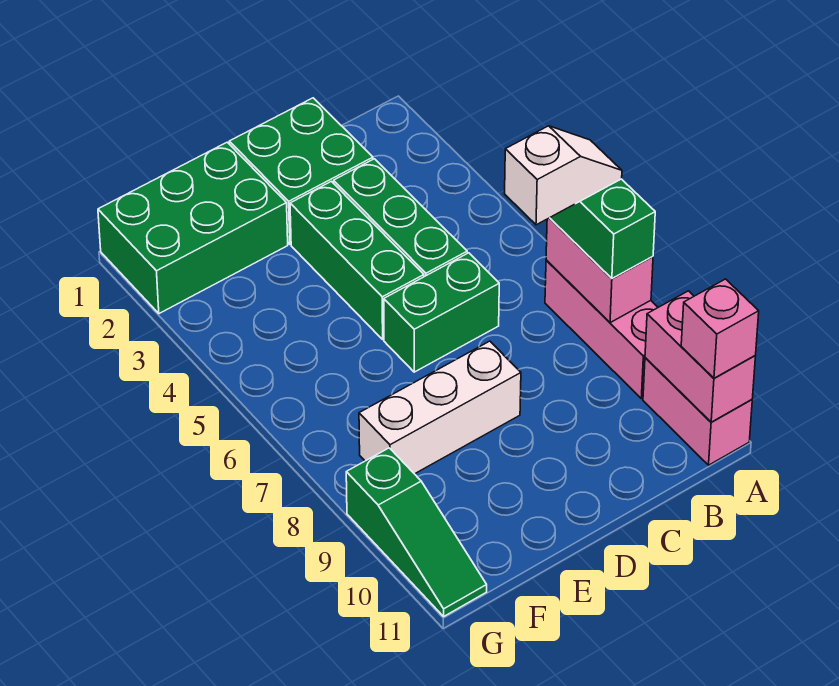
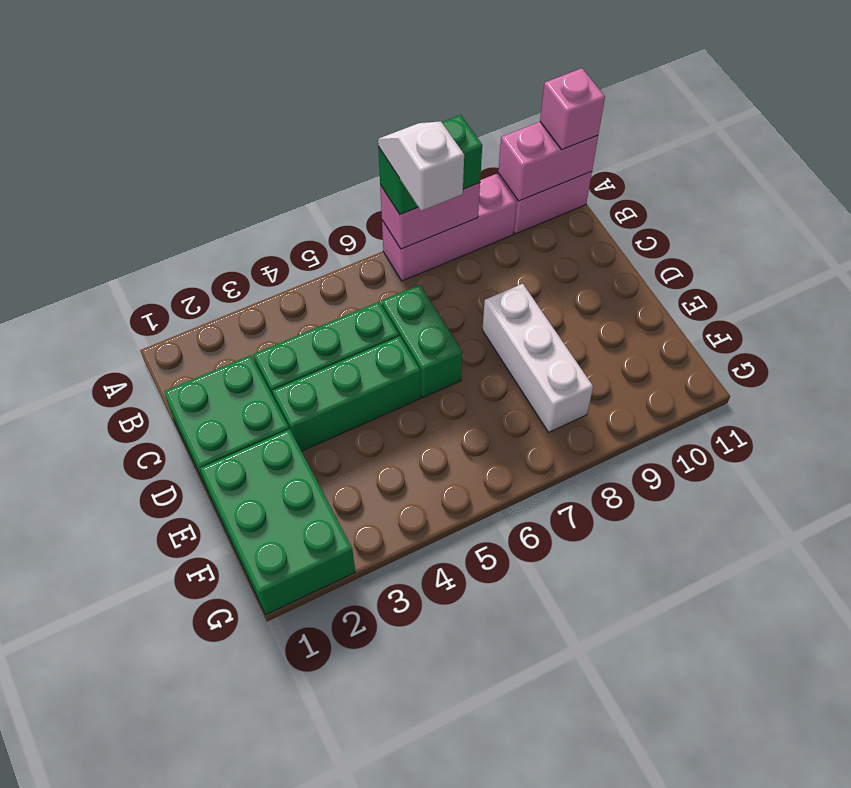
green 1x3 slope [346,448,487,616] -> none

